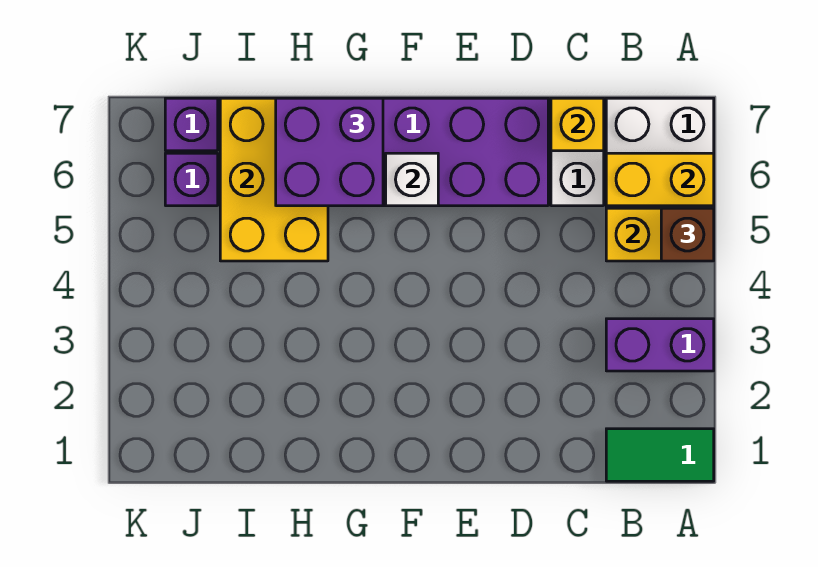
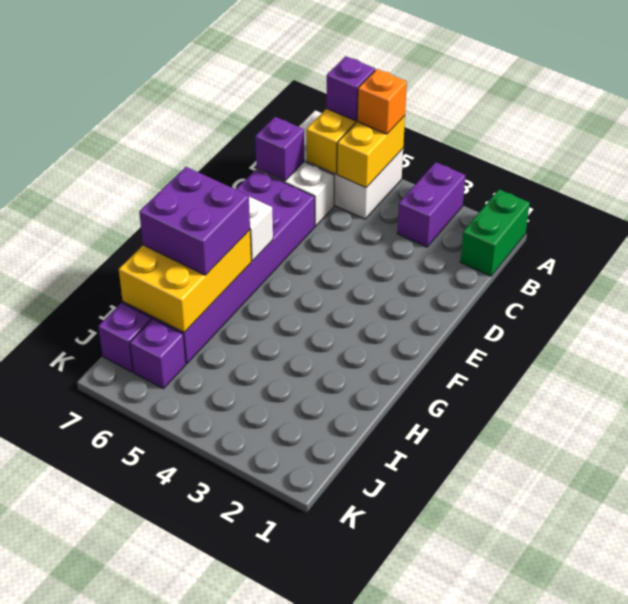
green 1x2 tile [606,429,714,481] -> green 1x2 brick [460,189,530,276]
brown 1x1 brick [661,208,714,261] -> orange 1x1 brick [357,69,407,134]
none -> purple 1x1 brick [327,56,375,121]
yellow 1x1 brick [551,98,604,151] -> purple 1x1 brick [255,117,304,181]
yellow 2x3 brick [220,98,328,261] -> yellow 2x3 brick turned to [119,230,251,332]

